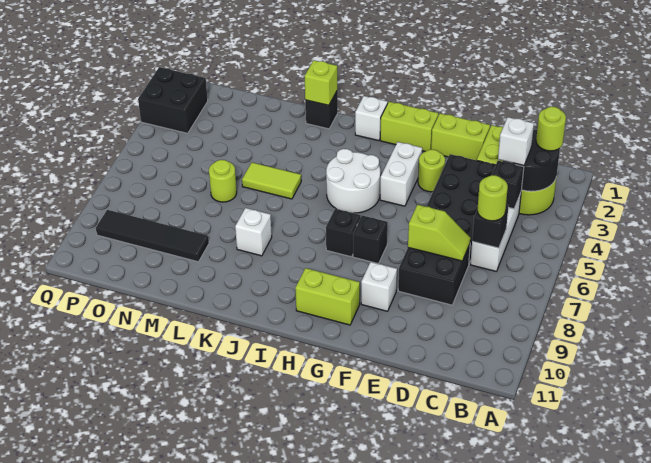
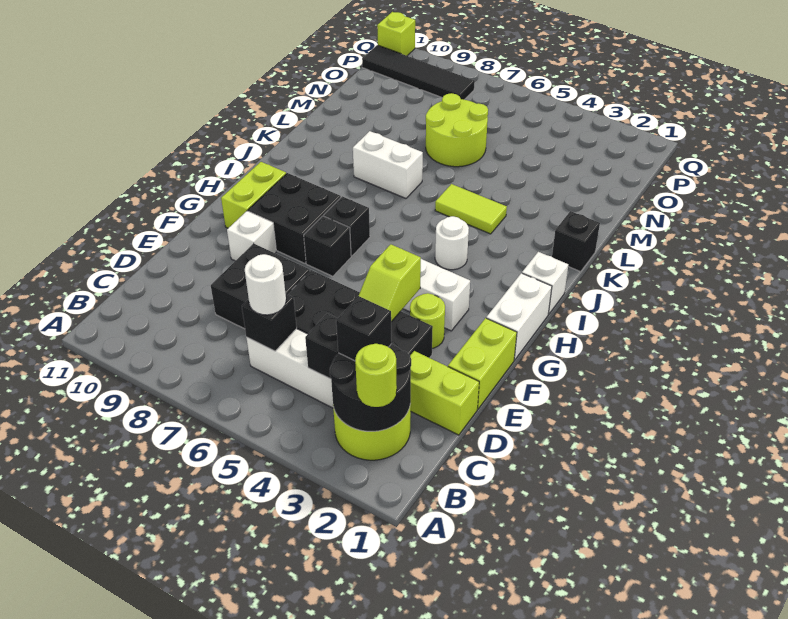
white 1x1 brick [498,117,534,165] -> black 1x1 brick [336,296,392,361]
lime 1x1 round brick [477,175,508,221] -> white 1x1 round brick [245,254,286,315]
lime 1x2 slope [408,205,471,261] -> lime 1x2 slope moved to [359,244,421,322]
lime 1x2 brick [380,102,438,152] -> white 1x2 brick [486,273,552,360]
white 2x2 round brick [326,149,380,213] -> white 1x1 round brick [435,216,469,270]
lime 1x1 brick [305,60,337,105] -> lime 1x1 brick moved to [377,12,415,56]
lime 1x2 tile [242,163,301,199] -> lime 1x2 tile turned to [435,184,507,234]
white 1x1 brick [235,208,272,256] -> white 1x2 brick [353,131,423,198]
lime 1x1 round brick [209,160,237,202] -> lime 2x2 round brick [426,93,488,167]
black 1x4 tile [96,210,209,262] -> black 1x4 tile turned to [362,45,475,100]
black 2x2 brick [138,67,208,133] -> black 2x2 brick moved to [248,173,341,263]

